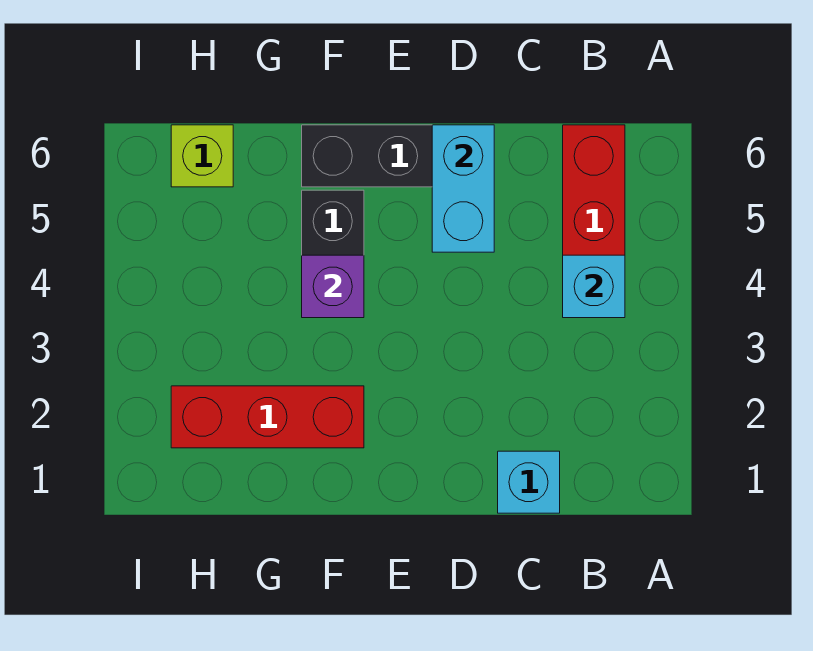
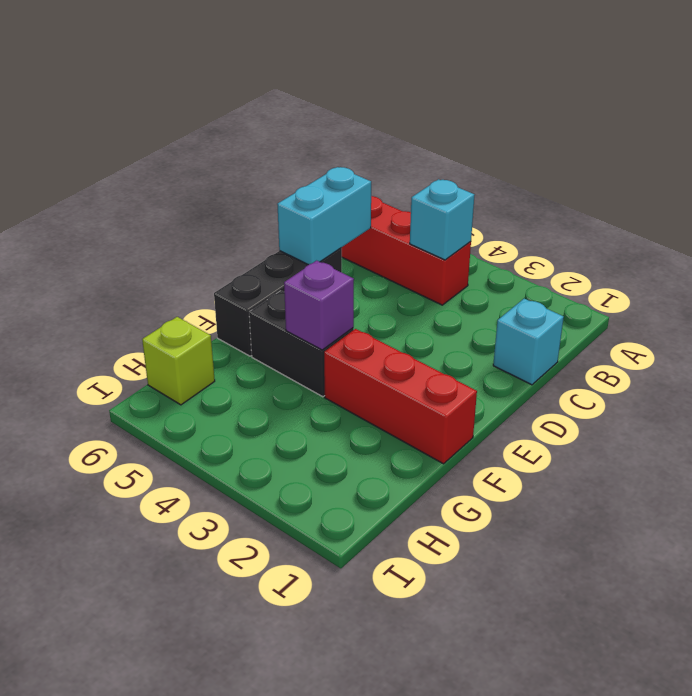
cyan 1x2 brick [432,125,494,252] -> cyan 1x2 brick turned to [277,167,371,265]
red 1x3 brick [171,386,364,448] -> red 1x3 brick turned to [324,329,477,464]

